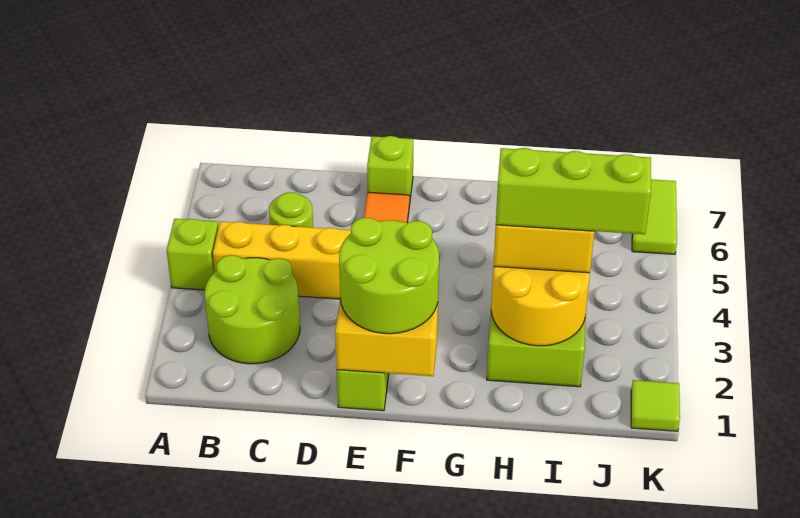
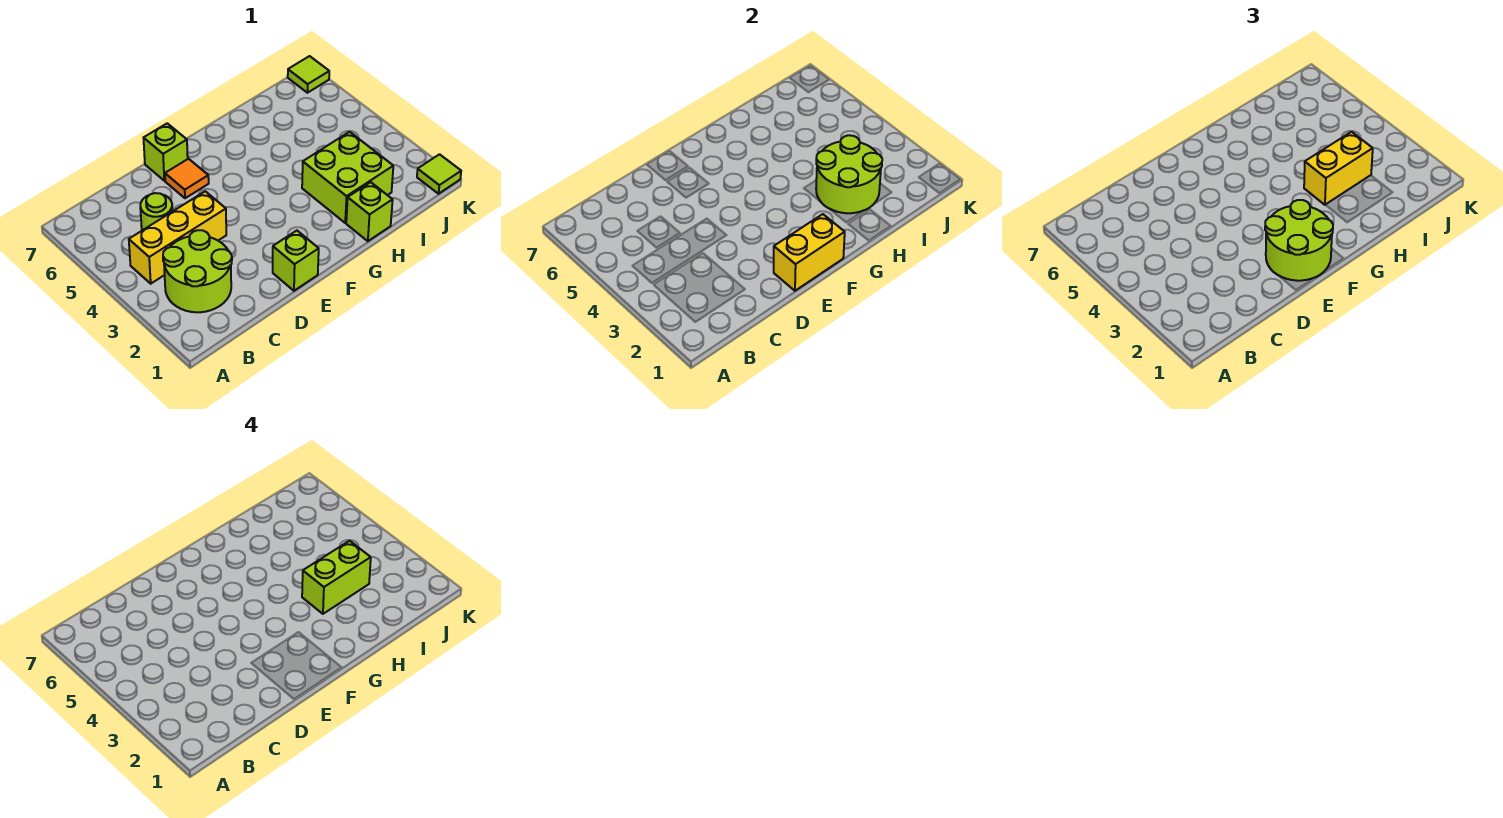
lime 1x1 brick [167,219,218,290] -> lime 1x1 brick moved to [346,182,393,241]
yellow 2x2 round brick [491,267,590,346] -> lime 2x2 round brick [816,135,882,213]
lime 1x3 brick [496,148,651,234] -> lime 1x2 brick [302,541,371,614]
lime 1x2 tile [632,179,677,254] -> lime 1x1 tile [288,56,329,93]

